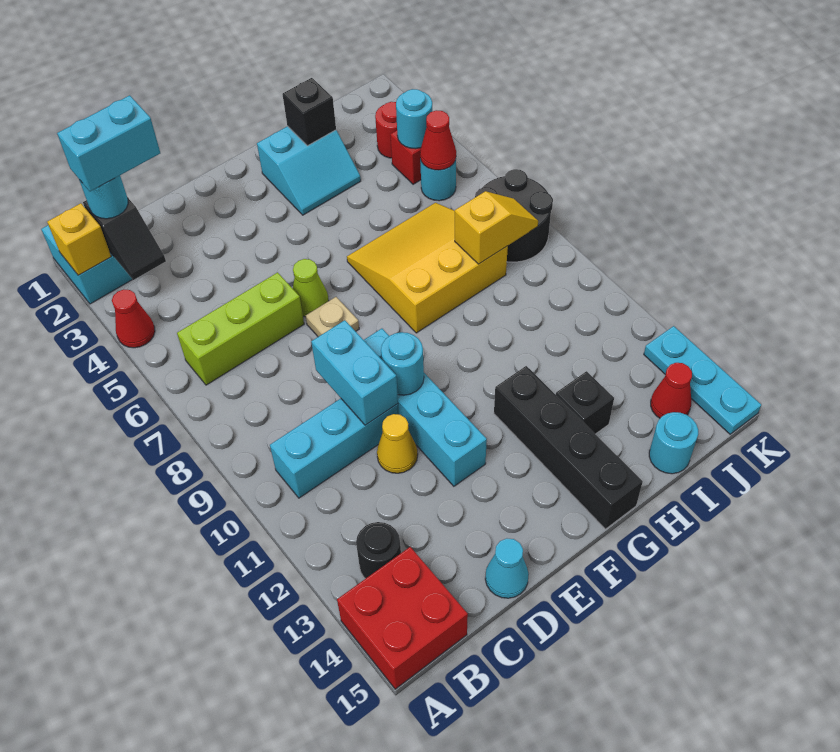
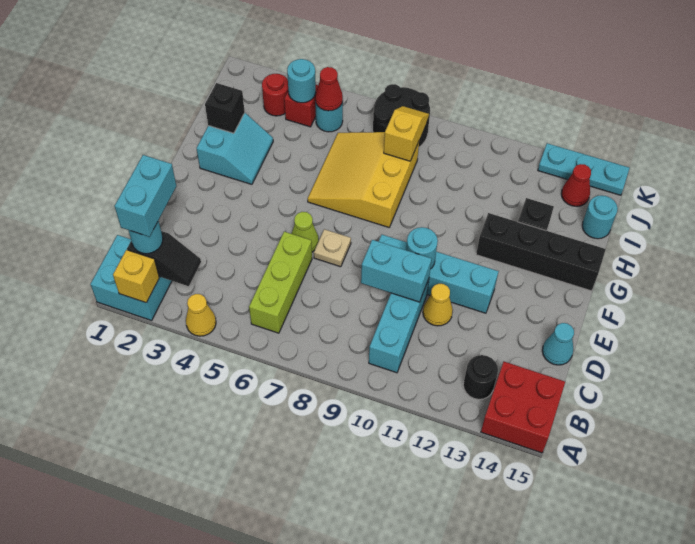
red 1x1 cone [112,290,155,348] -> yellow 1x1 cone [186,294,216,336]

